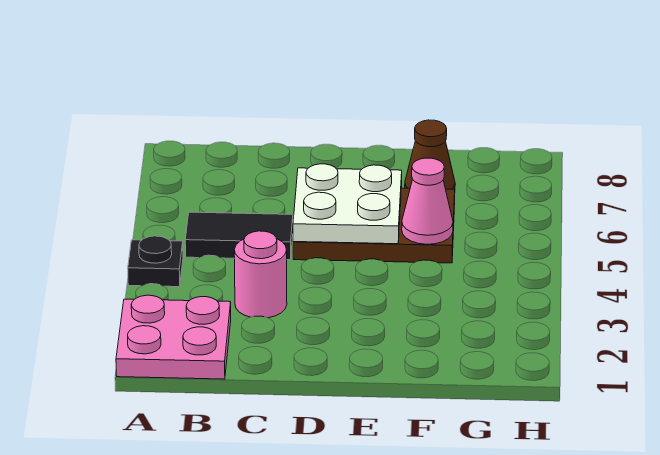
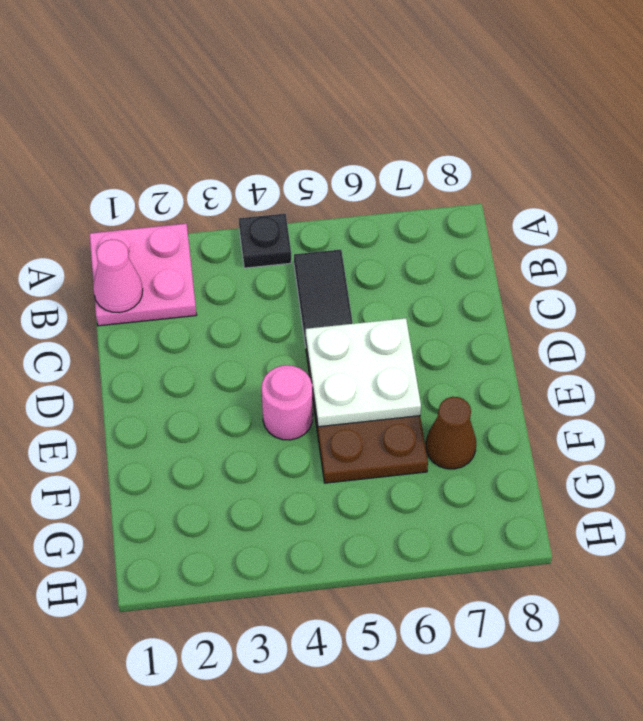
pink 1x1 round brick [234,231,287,318] -> pink 1x1 round brick moved to [262,365,313,440]
pink 1x1 cone [402,158,453,244] -> pink 1x1 cone moved to [93,239,143,313]

